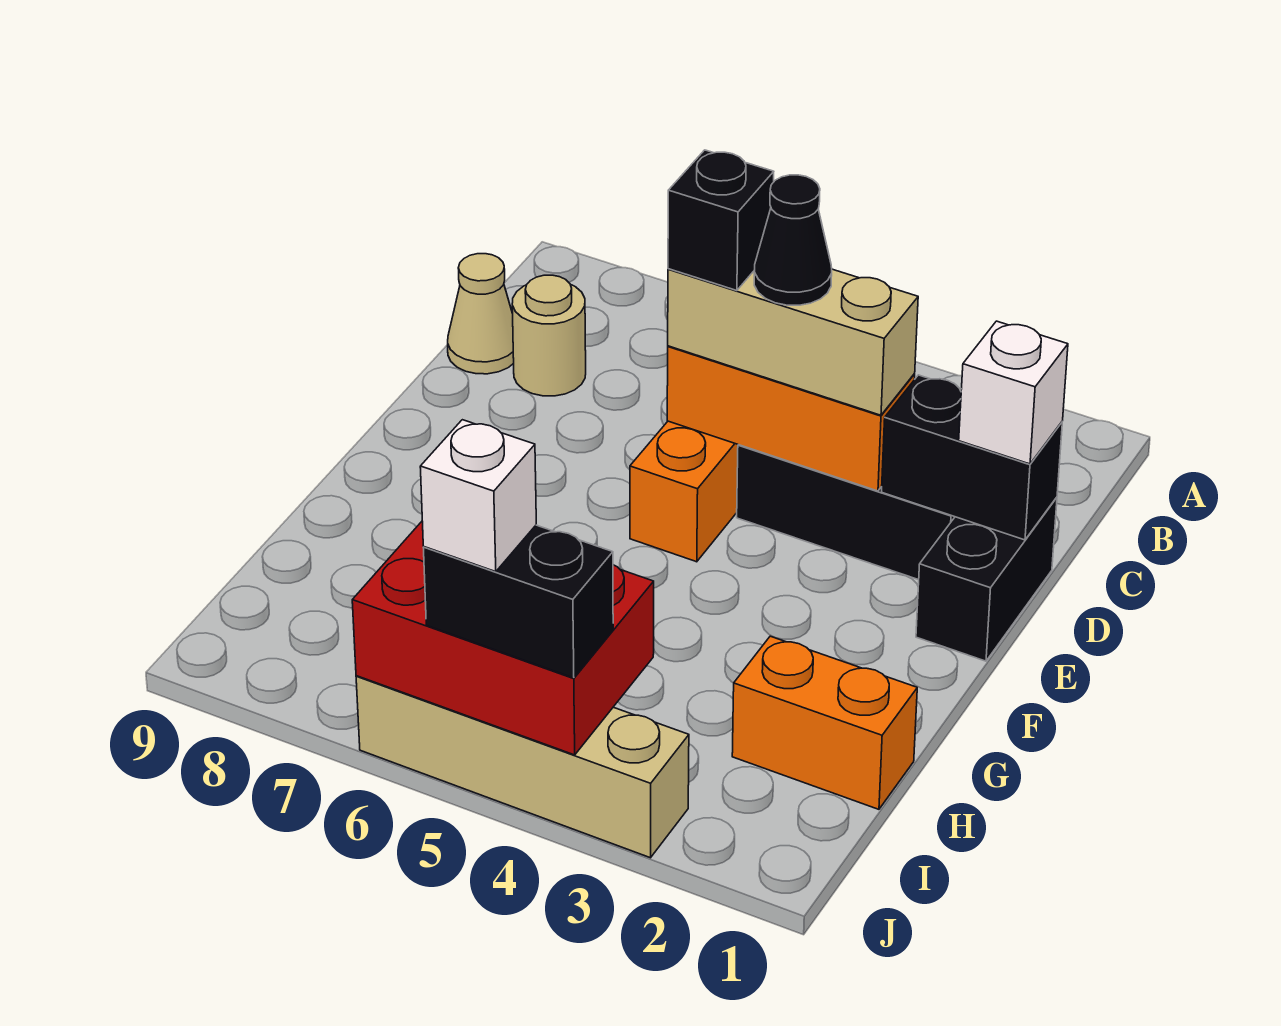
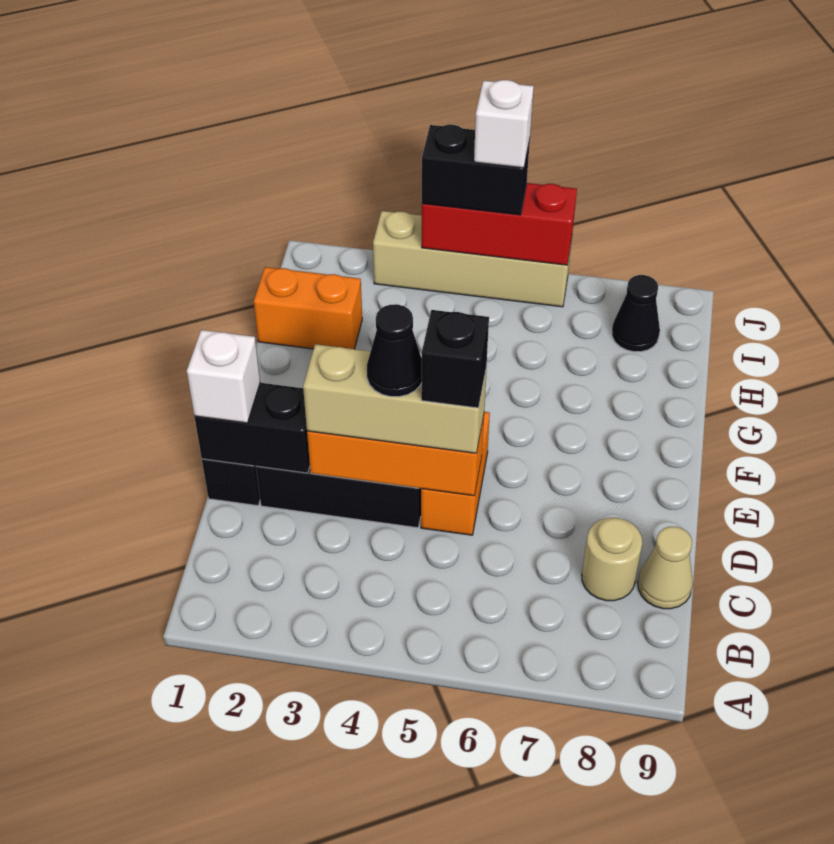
red 2x3 brick [352,521,654,755] -> red 1x3 brick [422,183,577,265]
none -> black 1x1 cone [612,275,660,352]

